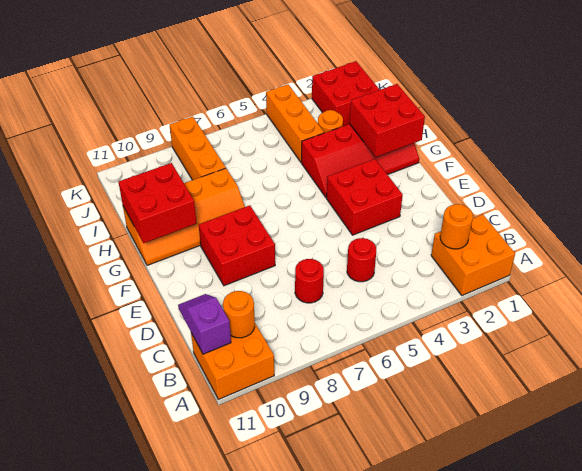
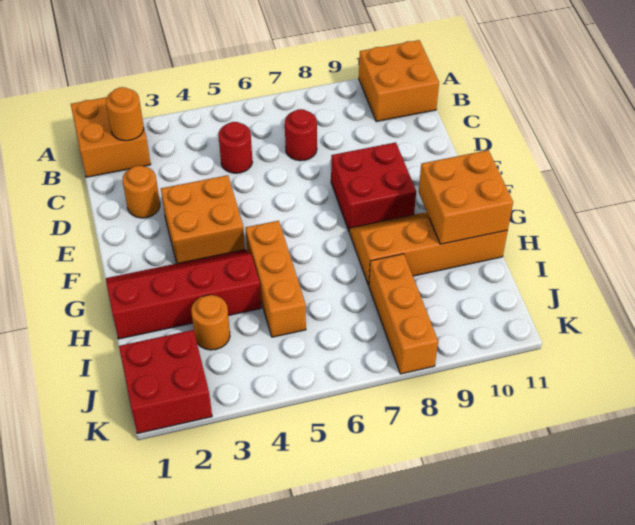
orange 1x1 round brick [223,291,255,338] -> orange 1x1 round brick moved to [123,166,160,218]
purple 1x2 slope [178,294,231,354] -> none
red 2x2 brick [327,159,403,235] -> orange 2x2 brick [161,175,245,263]
red 2x2 brick [350,84,425,157] -> none
red 2x2 brick [118,163,197,243] -> orange 2x2 brick [419,150,513,244]
orange 1x3 brick [266,84,324,163] -> orange 1x3 brick moved to [245,221,306,337]

